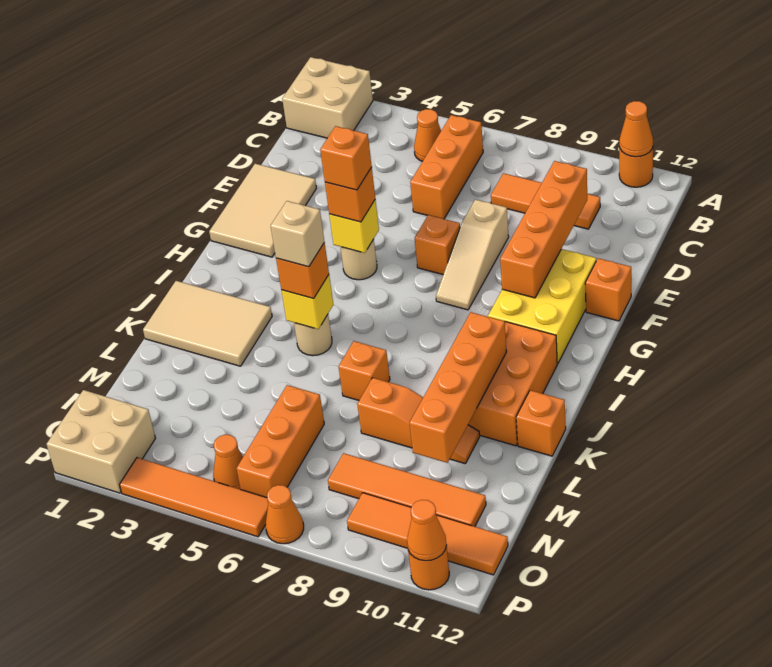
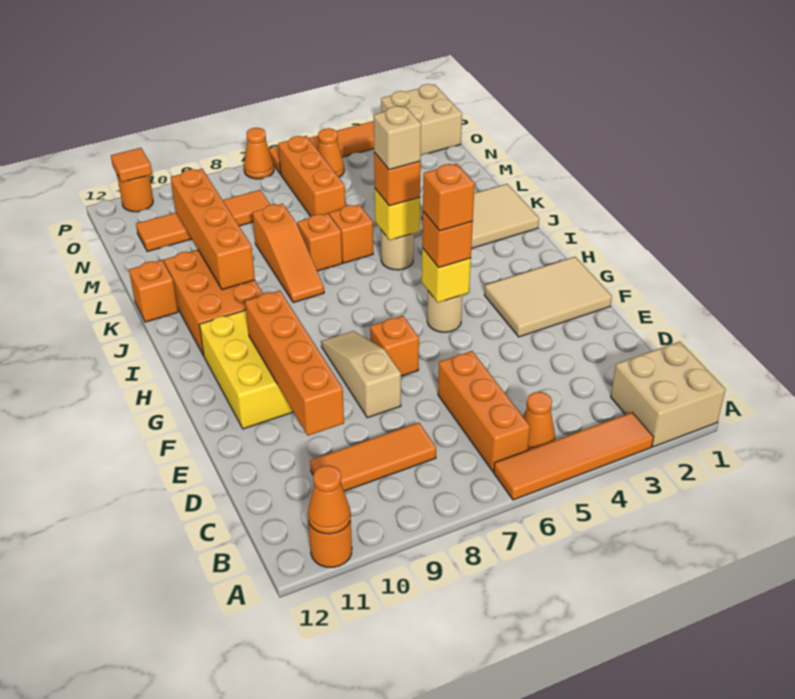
tan 2x3 tile [209,164,316,257] -> tan 2x3 tile turned to [485,257,612,337]
orange 1x1 brick [585,258,631,321] -> orange 1x1 brick moved to [329,204,373,263]
orange 1x3 slope [357,378,480,463] -> orange 1x3 slope turned to [252,204,324,303]
orange 1x4 tile [347,493,508,575] -> orange 1x4 tile moved to [494,412,654,500]
orange 1x1 cone [407,500,447,561] -> orange 1x1 tile [111,148,152,182]

